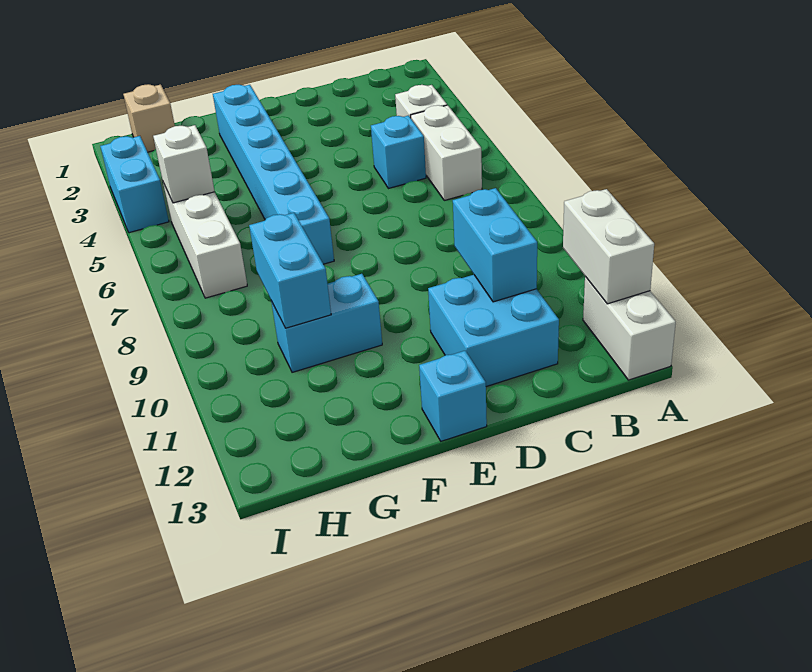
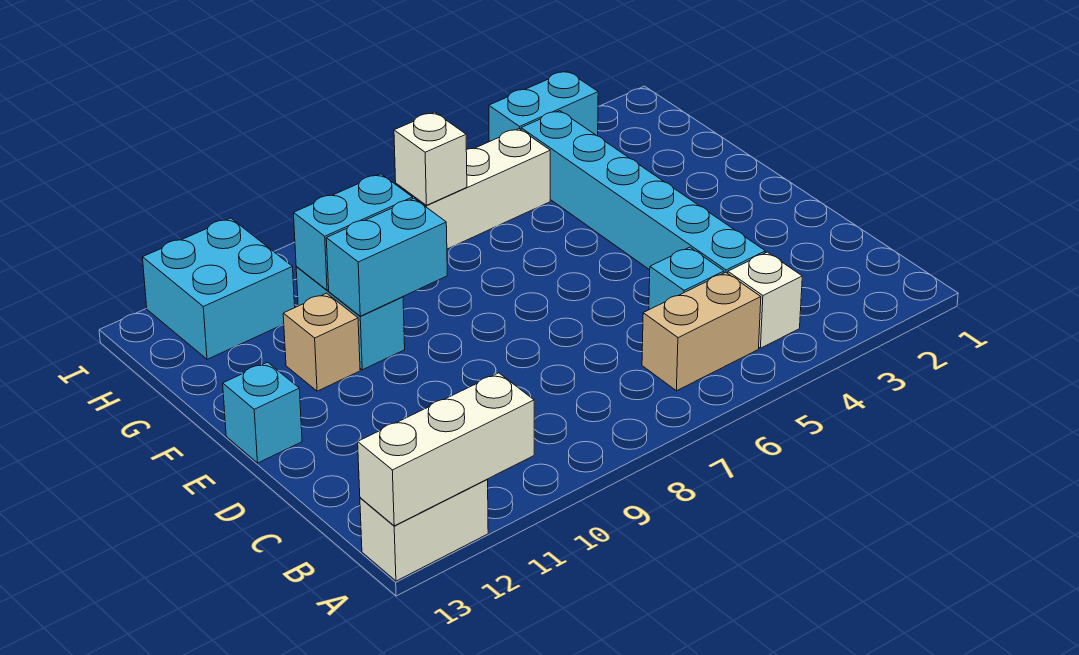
white 1x2 brick [563,189,654,304] -> white 1x3 brick [358,373,534,526]
white 1x2 brick [411,105,482,200] -> tan 1x2 brick [642,272,761,391]
cyan 1x2 brick [453,188,537,302] -> cyan 1x2 brick moved to [326,199,447,316]
cyan 2x2 brick [428,275,559,387] -> cyan 2x2 brick moved to [143,218,295,359]
cyan 1x6 brick [213,85,334,264] -> cyan 1x6 brick turned to [521,111,765,273]
tan 1x1 brick [123,84,175,152] -> tan 1x1 brick moved to [283,293,360,391]
white 1x1 brick [153,125,215,203] -> white 1x1 brick moved to [394,112,467,205]

